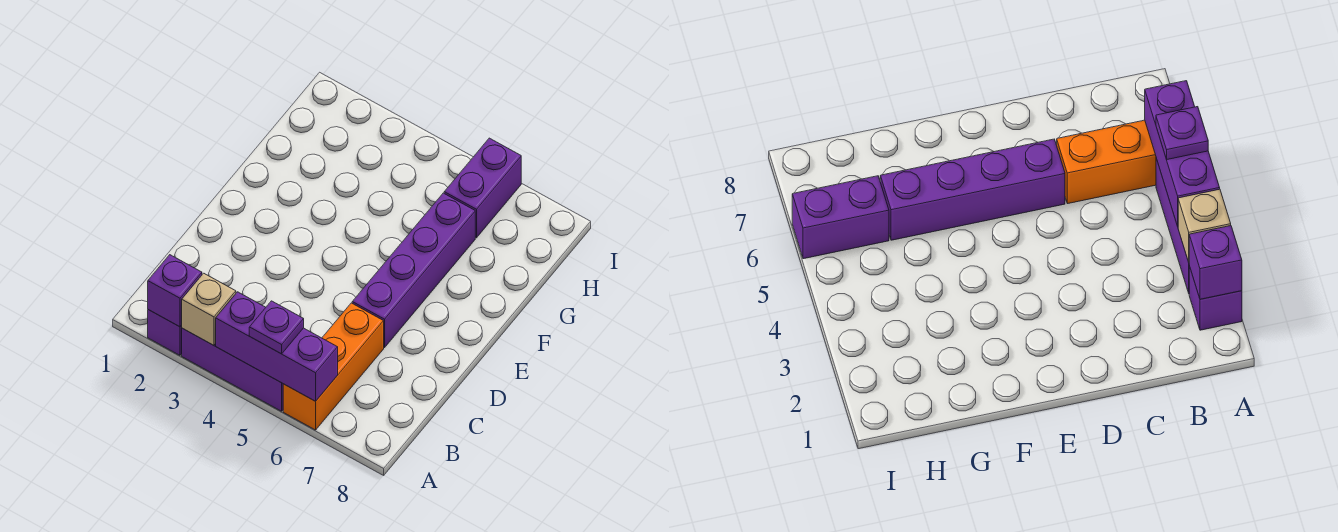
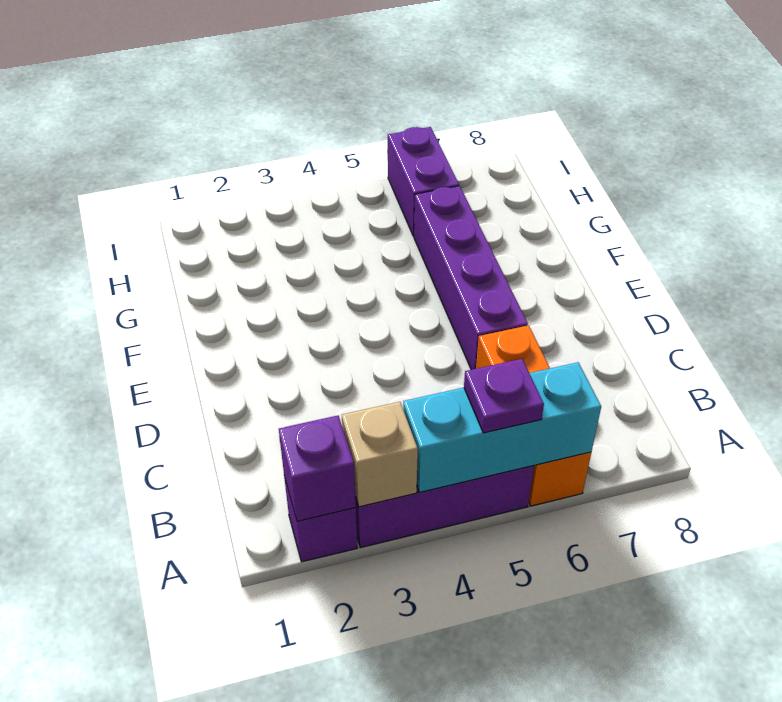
purple 1x3 brick [216,292,338,401] -> cyan 1x3 brick [403,362,601,492]

